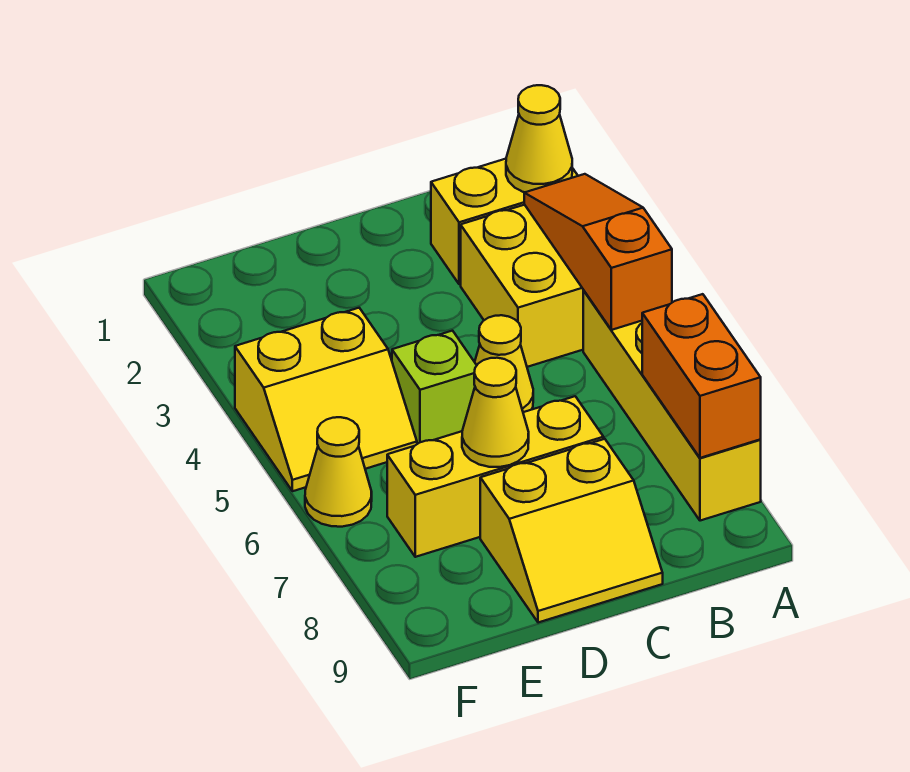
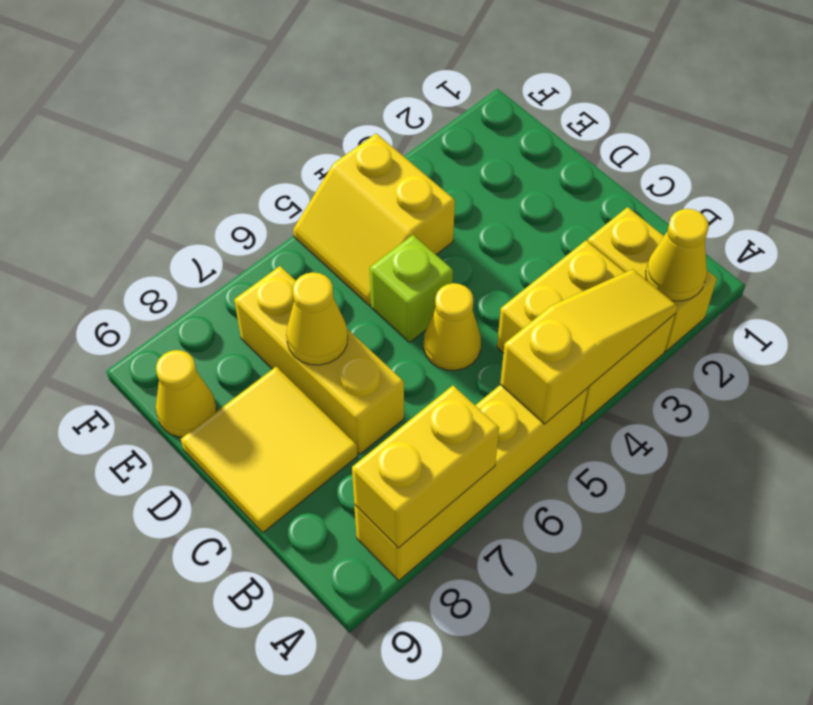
orange 1x3 slope [524,174,672,330] -> yellow 1x3 slope [500,269,677,424]
orange 1x2 brick [642,294,761,458] -> yellow 1x2 brick [352,386,499,548]
yellow 2x2 slope [480,439,663,623] -> yellow 2x2 tile [181,367,357,533]
yellow 1x1 cone [305,417,372,527] -> yellow 1x1 cone moved to [155,350,216,437]

